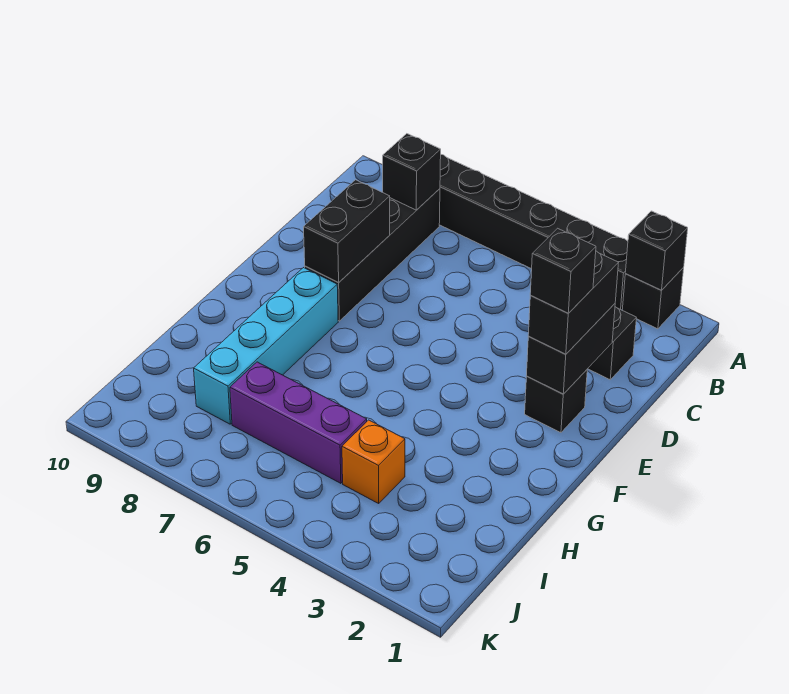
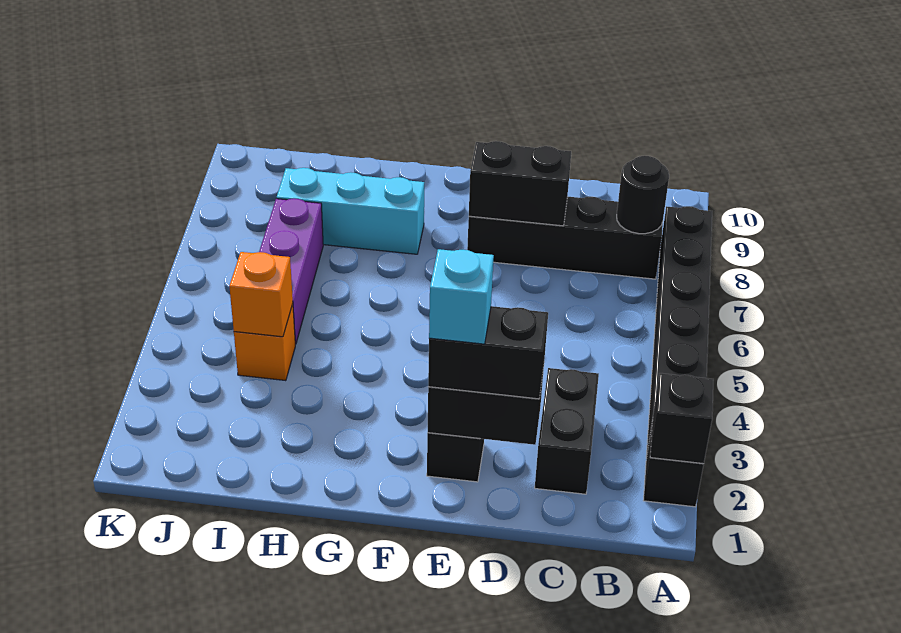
black 1x1 brick [383,134,441,210] -> black 1x1 round brick [617,156,669,234]
black 1x1 brick [530,228,596,313] -> cyan 1x1 brick [429,249,494,344]
cyan 1x4 brick [194,268,338,424] -> cyan 1x3 brick [276,168,424,254]
none -> orange 1x1 brick [229,252,293,337]

